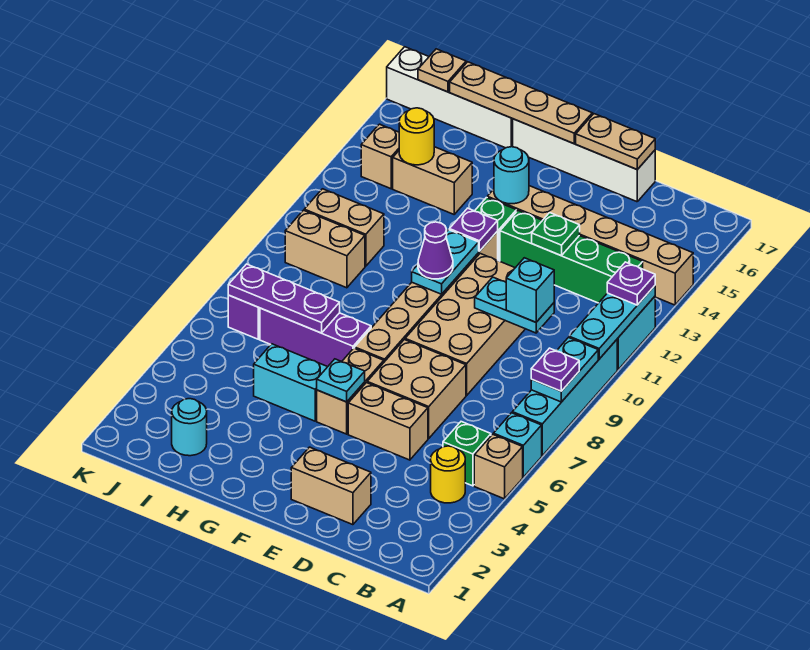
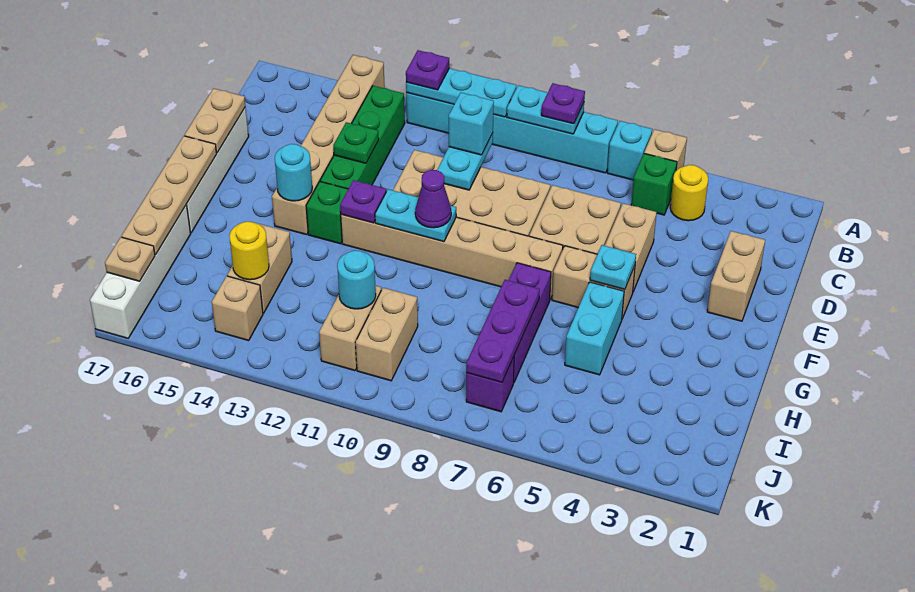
cyan 1x1 round brick [172,399,207,456] -> cyan 1x1 round brick moved to [337,251,376,309]

